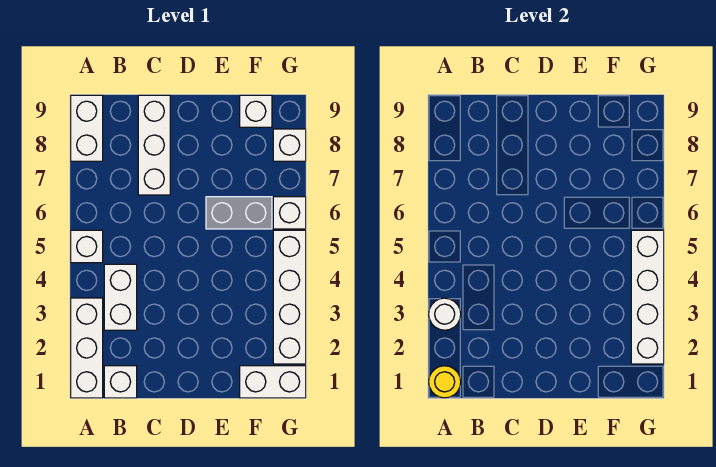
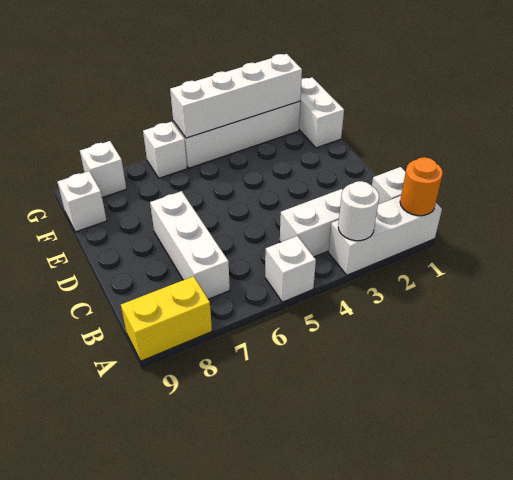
yellow 1x1 round brick [429,366,461,398] -> orange 1x1 round brick [400,157,443,216]
white 1x2 brick [71,95,103,161] -> yellow 1x2 brick [121,276,212,361]
white 1x3 brick [138,95,170,195] -> white 1x3 brick turned to [150,191,230,299]
grey 1x2 brick [206,197,272,229] -> none

